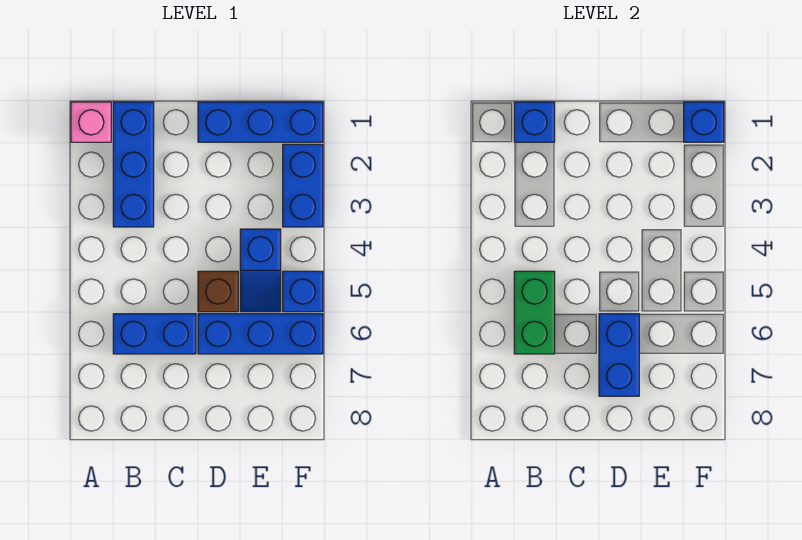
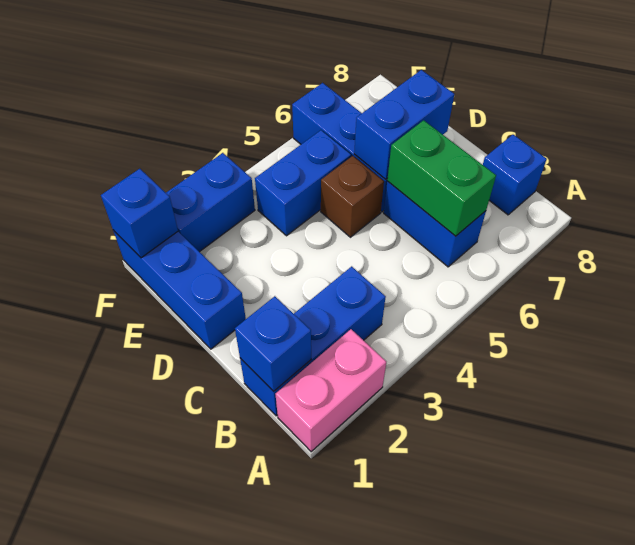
pink 1x1 brick [71,102,111,142] -> pink 1x2 brick [276,329,386,452]
green 1x2 brick [514,271,555,354] -> green 1x2 brick turned to [387,120,496,236]
blue 1x2 slope [240,229,281,312] -> blue 1x2 brick [255,130,351,236]
blue 1x1 brick [283,271,323,312] -> blue 1x1 brick moved to [483,135,547,215]

